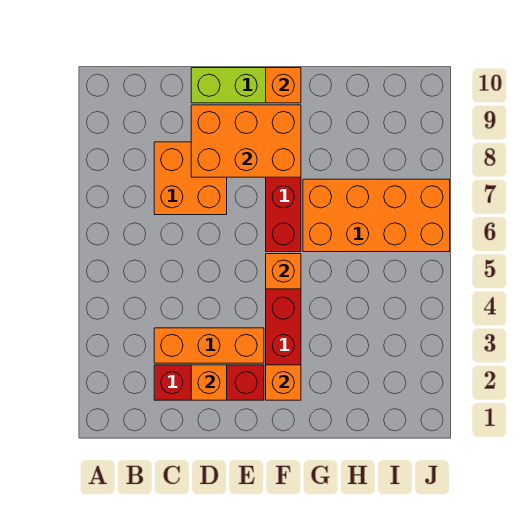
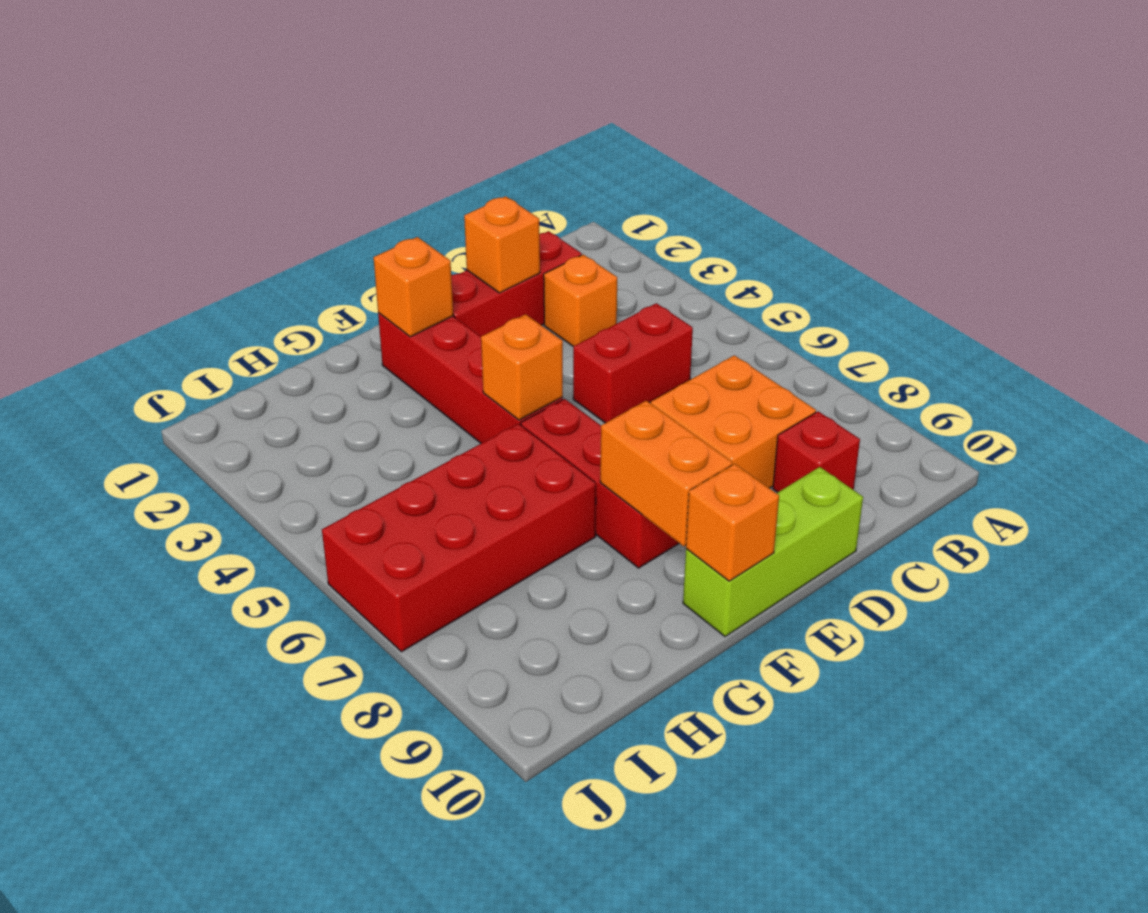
orange 1x3 brick [154,328,264,363] -> orange 1x1 brick [544,254,617,346]
none -> red 1x2 brick [573,303,693,423]
none -> red 1x1 brick [773,411,860,492]
orange 2x3 brick [191,105,301,177] -> orange 1x2 brick [600,401,732,546]
orange 2x4 brick [303,179,450,252] -> red 2x4 brick [322,424,596,652]

